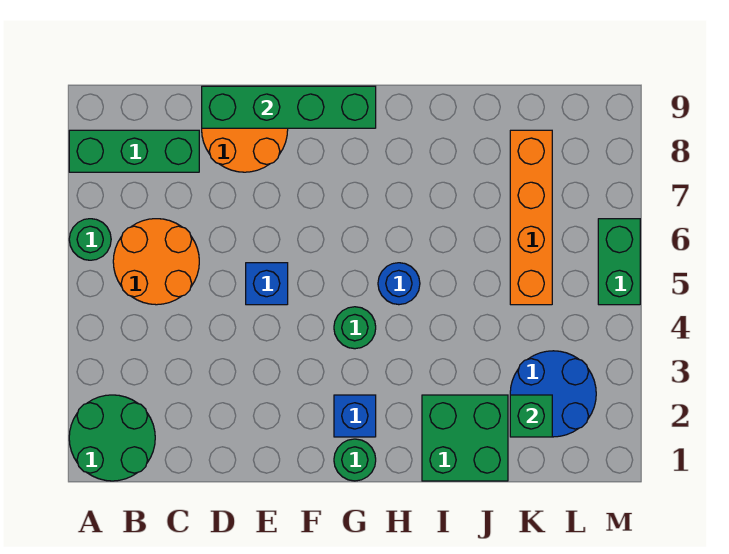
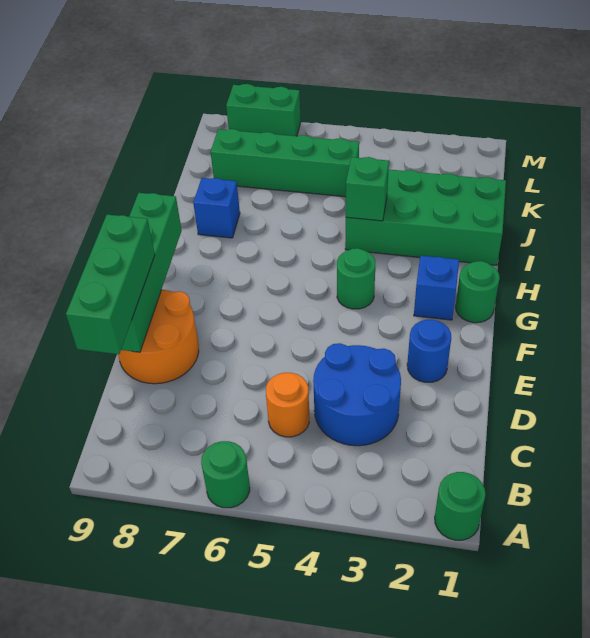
green 2x2 round brick [69,395,155,481] -> green 1x1 round brick [435,472,486,540]
green 1x3 brick [69,130,199,172] -> green 1x3 brick moved to [66,214,155,354]
orange 2x2 round brick [113,219,199,305] -> orange 1x1 round brick [266,373,309,437]
blue 1x1 brick [246,263,288,305] -> blue 1x1 brick moved to [193,178,240,238]
blue 1x1 round brick [378,263,420,305] -> blue 1x1 round brick moved to [407,320,451,382]
green 2x2 brick [422,395,508,481] -> green 2x4 brick [345,170,506,265]
blue 2x2 round brick [510,351,596,437] -> blue 2x2 round brick moved to [313,343,401,446]
green 1x1 brick [510,395,552,437] -> green 1x1 brick moved to [346,157,389,221]
orange 1x4 brick [510,130,552,305] -> green 1x4 brick [211,129,359,197]
green 1x2 brick [598,219,640,305] -> green 1x2 brick moved to [226,84,301,136]

